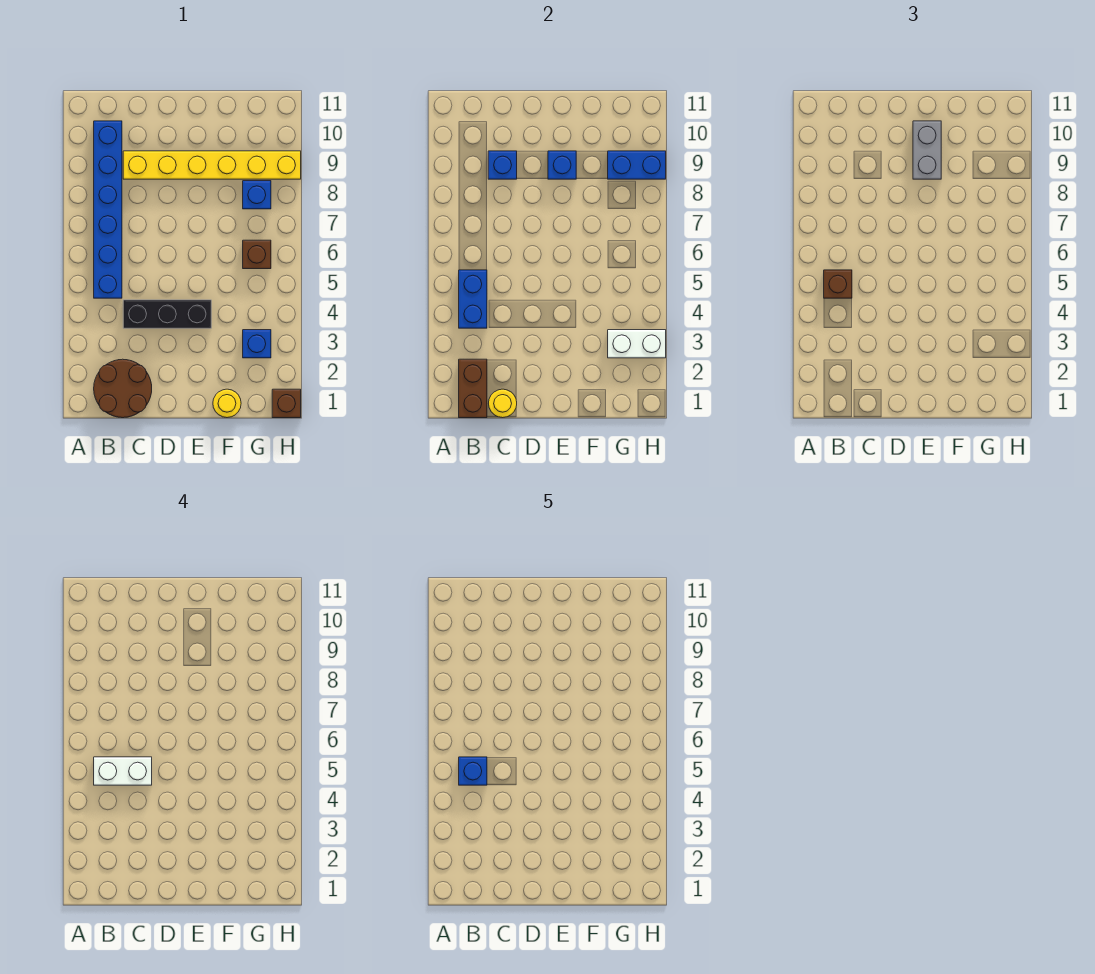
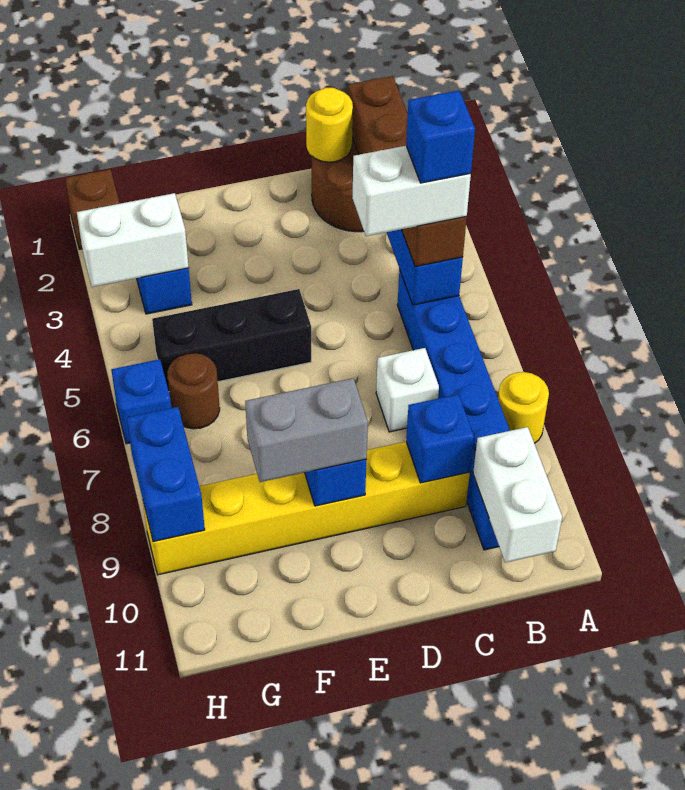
none -> white 1x2 brick [473,427,562,563]
black 1x3 brick [123,300,211,328] -> black 1x3 brick moved to [152,289,311,391]
none -> white 1x1 brick [376,348,439,432]
grey 1x2 brick [913,121,941,179] -> grey 1x2 brick turned to [245,378,368,482]
yellow 1x1 round brick [213,389,241,418] -> yellow 1x1 round brick moved to [498,372,549,443]
brown 1x1 brick [243,240,271,269] -> brown 1x1 round brick [167,353,220,429]
blue 1x1 brick [243,181,271,209] -> blue 1x1 brick moved to [111,359,171,444]
blue 1x2 brick [608,151,666,179] -> blue 1x2 brick turned to [127,407,205,541]

